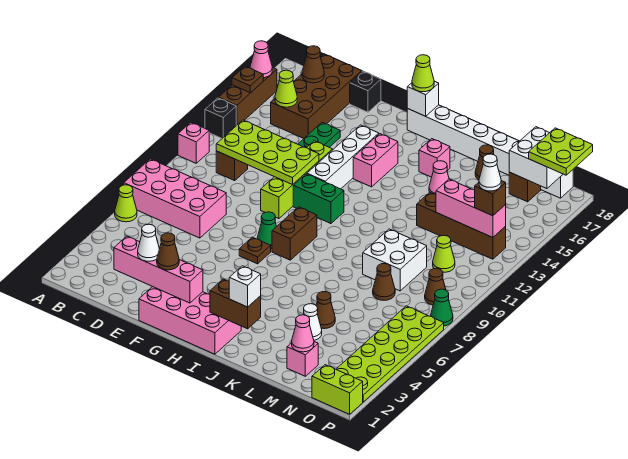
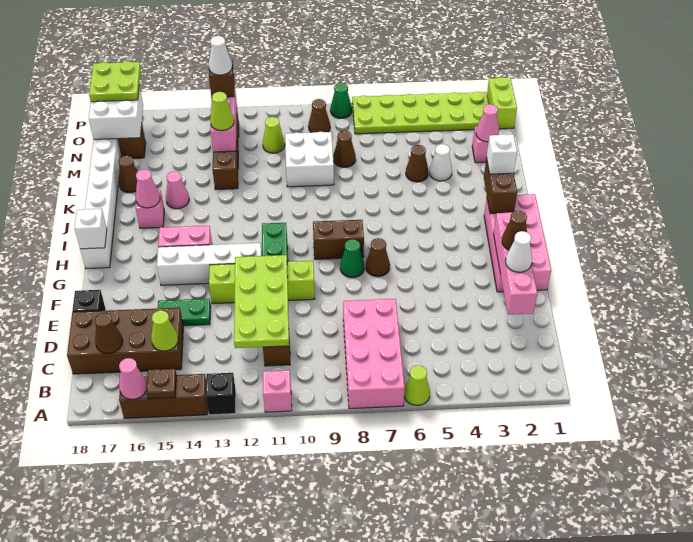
brown 1x1 plate [239,237,271,264] -> brown 1x1 cone [366,238,390,277]
lime 1x1 cone [412,55,434,92] -> lime 1x1 cone moved to [210,92,234,131]
none -> pink 1x1 cone [136,169,160,208]

